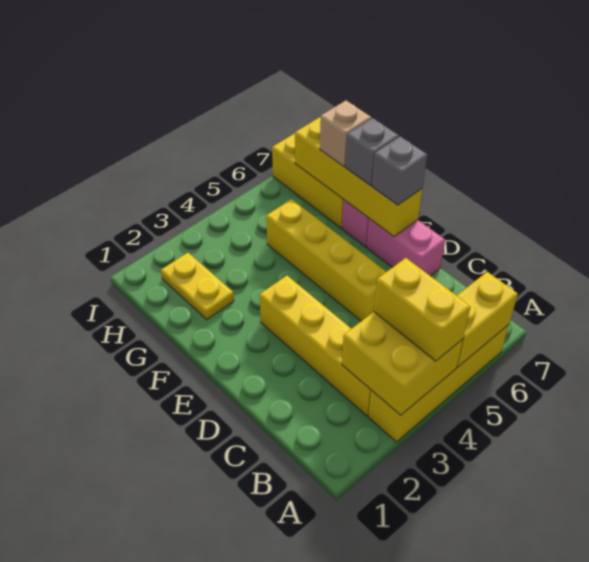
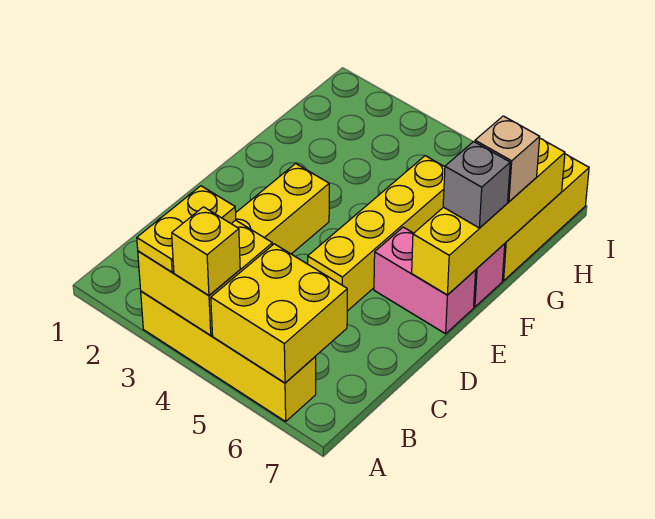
yellow 1x2 brick [374,258,471,361] -> yellow 1x1 brick [172,207,240,295]
yellow 1x2 brick [457,272,518,367] -> yellow 2x2 brick [211,244,347,383]
pink 1x2 brick [366,219,445,276] -> pink 1x2 brick turned to [374,227,476,334]
grey 1x1 brick [372,136,427,205] -> none
yellow 1x2 plate [161,253,234,320] -> yellow 1x2 plate moved to [137,186,236,272]

